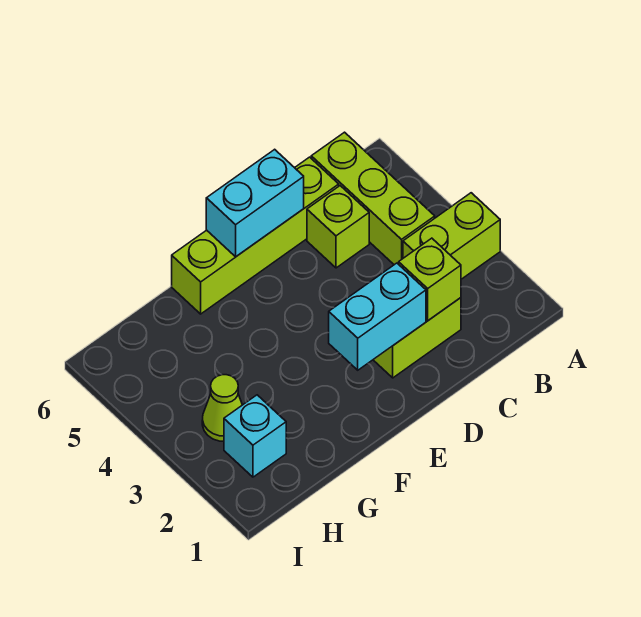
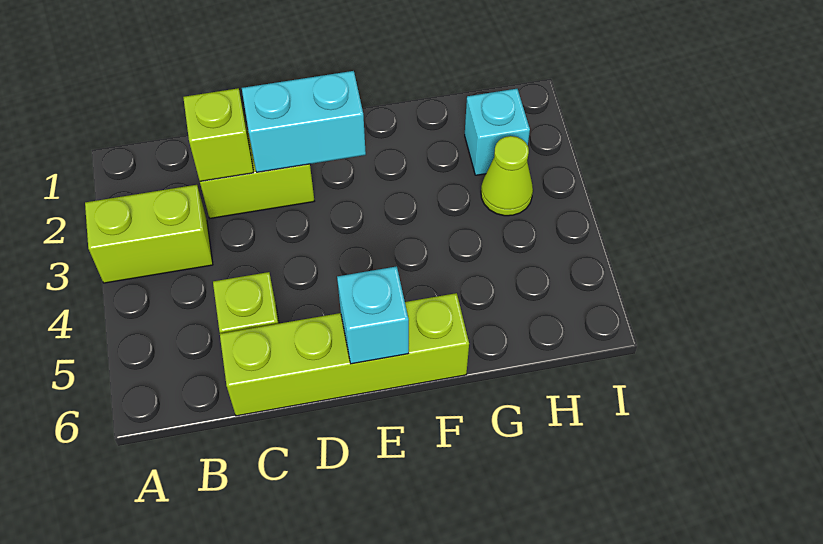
lime 1x3 brick [311,132,435,265] -> none
cyan 1x2 brick [206,149,304,257] -> cyan 1x1 brick [337,266,409,364]

